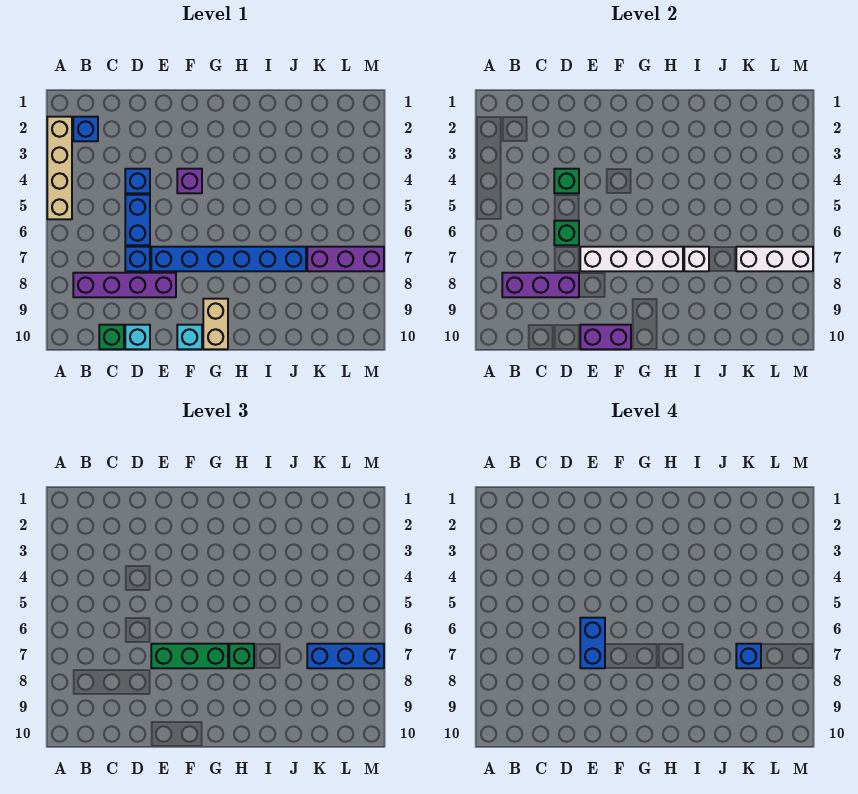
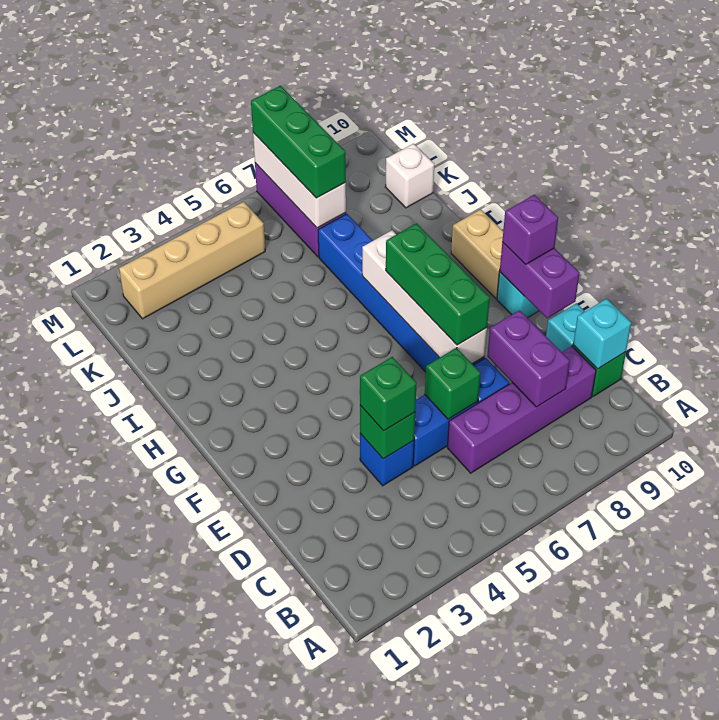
tan 1x4 brick [47,117,72,219] -> tan 1x4 brick moved to [119,202,265,319]
blue 1x1 brick [73,117,98,141] -> none
purple 1x4 brick [73,273,176,297] -> purple 1x4 brick turned to [447,346,596,473]
purple 1x3 brick [502,273,579,297] -> purple 1x2 brick [487,310,570,407]
none -> cyan 1x1 brick [573,299,631,369]
blue 1x2 brick [580,618,605,668] -> none
purple 1x1 brick [177,169,202,193] -> purple 1x1 brick moved to [502,195,558,264]
tan 1x2 brick [203,299,228,349] -> tan 1x2 brick turned to [451,209,503,299]
green 1x1 brick [229,644,254,668] -> green 1x1 brick moved to [360,357,417,431]
white 1x1 brick [684,247,709,271] -> white 1x1 brick moved to [385,144,434,208]
blue 1x3 brick [307,644,384,668] -> green 1x3 brick [251,86,346,198]
blue 1x1 brick [736,644,761,668] -> none

